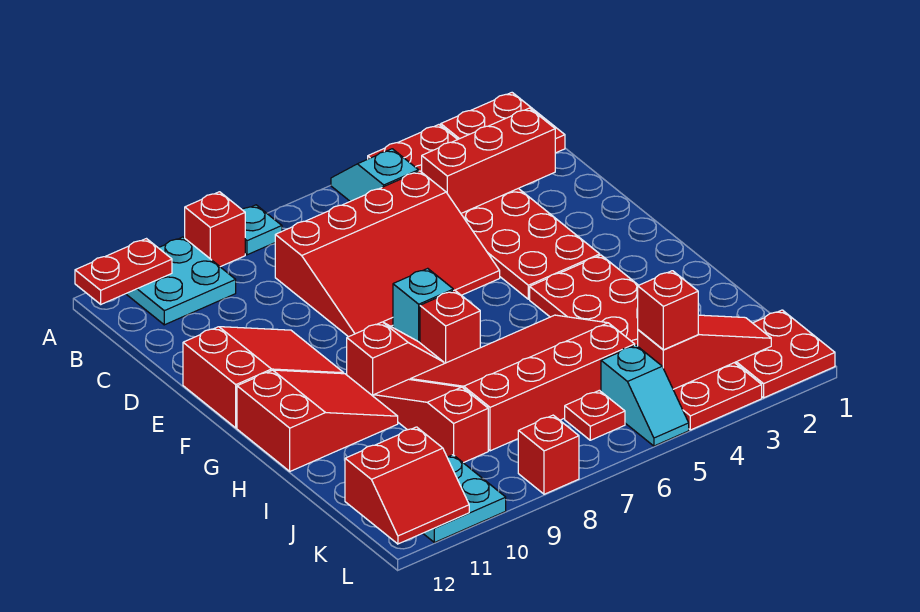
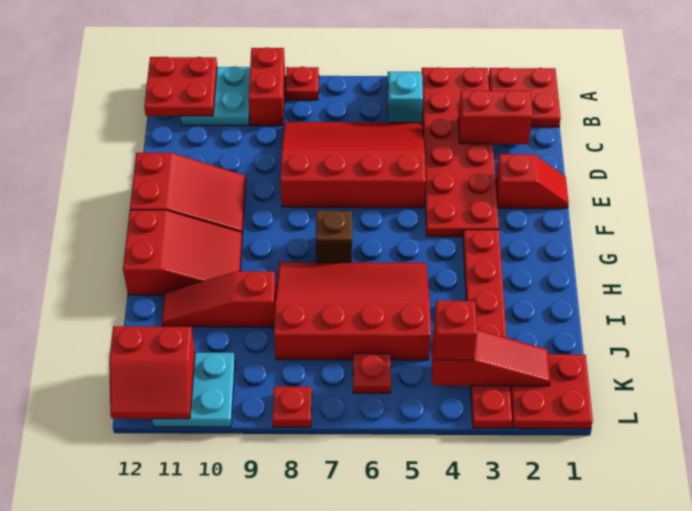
cyan 1x1 plate [242,205,282,255] -> red 1x1 plate [286,67,319,100]
red 1x1 brick [185,192,245,267] -> red 1x2 brick [248,47,285,126]
red 1x2 plate [75,239,172,304] -> red 2x2 plate [144,57,217,116]
red 1x3 brick [422,108,555,213] -> red 1x2 brick [458,90,533,144]
red 3x4 slope [275,171,500,337] -> red 3x4 slope turned to [280,122,426,208]
cyan 1x1 brick [393,268,453,343] -> none
red 2x6 plate [530,255,762,430] -> red 1x6 plate [463,230,512,428]
red 1x1 brick [420,290,480,364] -> brown 1x1 brick [316,211,352,262]
red 1x2 slope [347,322,444,397] -> red 1x2 slope moved to [496,154,569,208]
red 1x3 slope [374,379,488,463] -> red 1x3 slope turned to [162,271,276,327]
cyan 1x2 slope [601,345,689,446] -> none
red 1x1 brick [518,415,579,494] -> red 1x1 plate [273,387,312,427]

